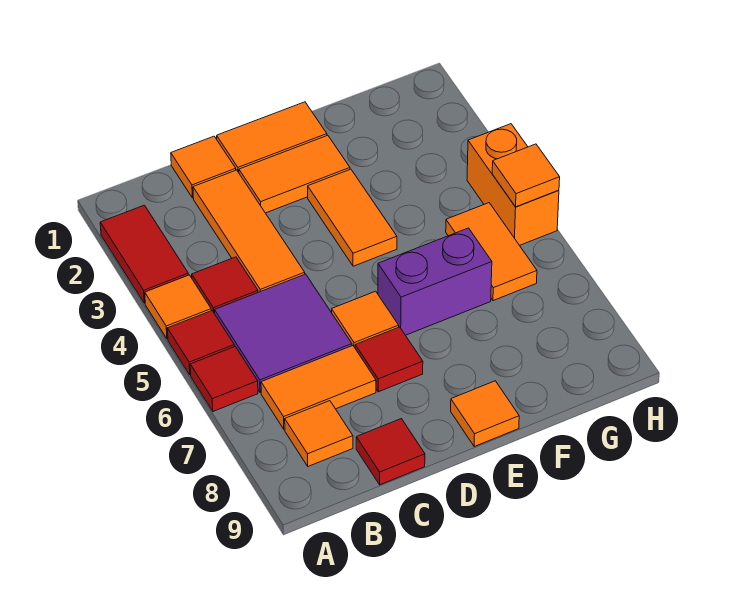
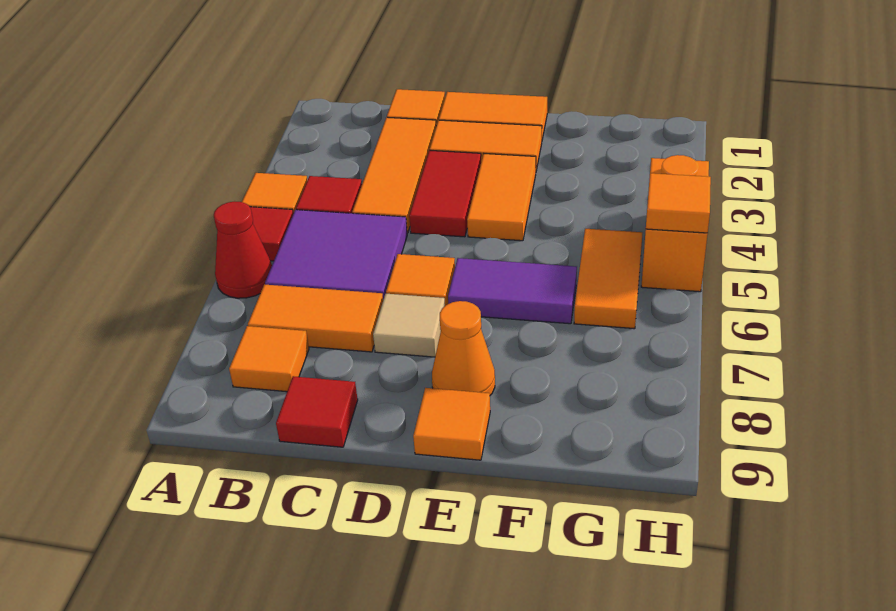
red 1x2 tile [100,205,188,303] -> red 1x2 tile moved to [409,150,481,237]
red 1x1 tile [190,347,258,411] -> red 1x1 cone [214,201,272,298]
red 1x1 tile [355,327,423,392] -> tan 1x1 tile [373,294,445,357]
purple 1x2 brick [378,228,492,335] -> purple 1x2 tile [448,258,577,324]
none -> orange 1x1 cone [432,301,495,395]

